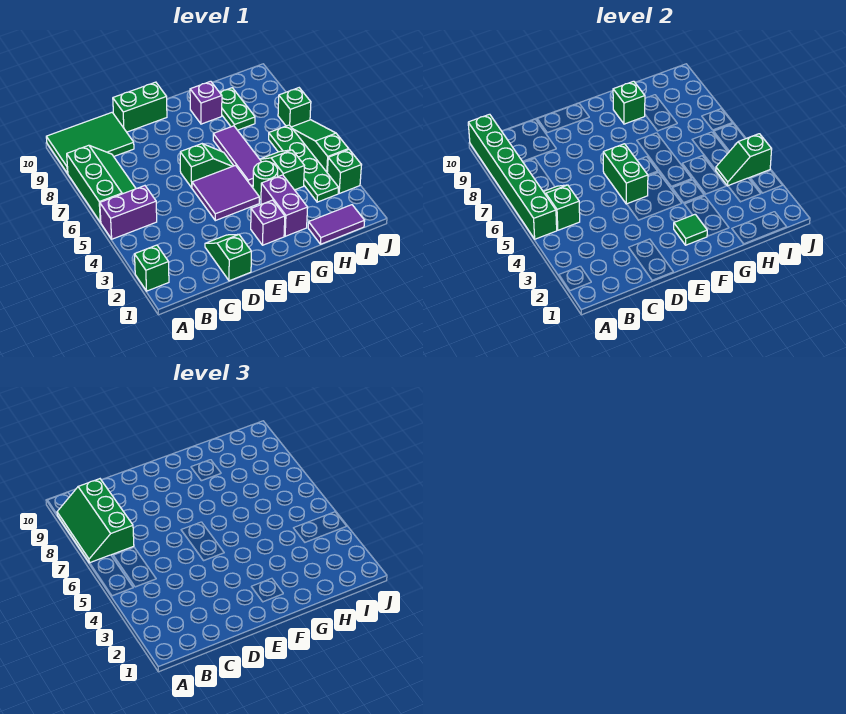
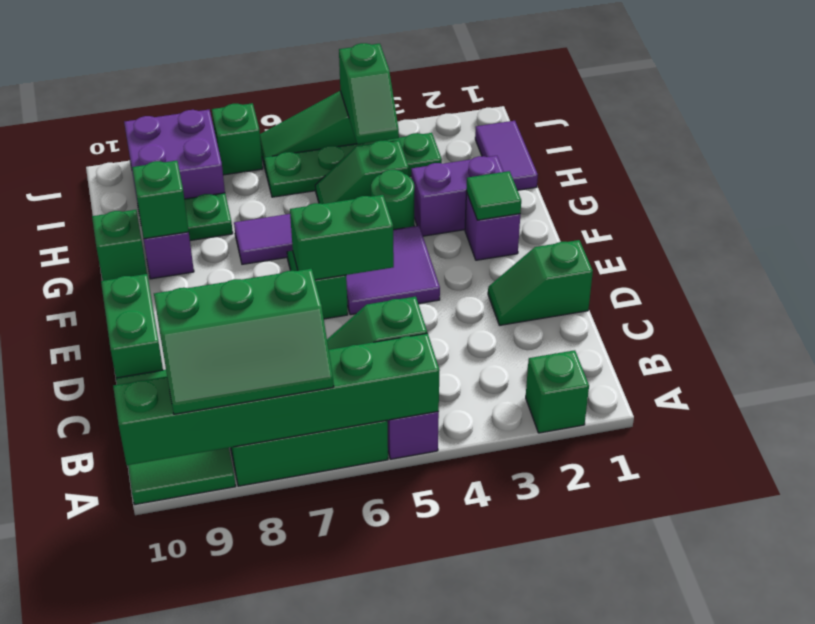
none -> purple 2x2 brick [124,110,225,203]
green 1x1 brick [327,150,361,193] -> green 1x1 brick moved to [92,210,147,281]

